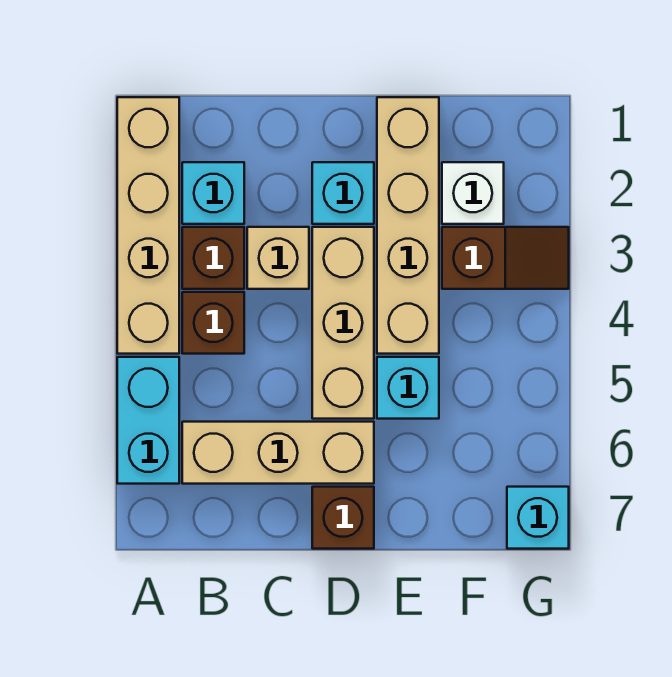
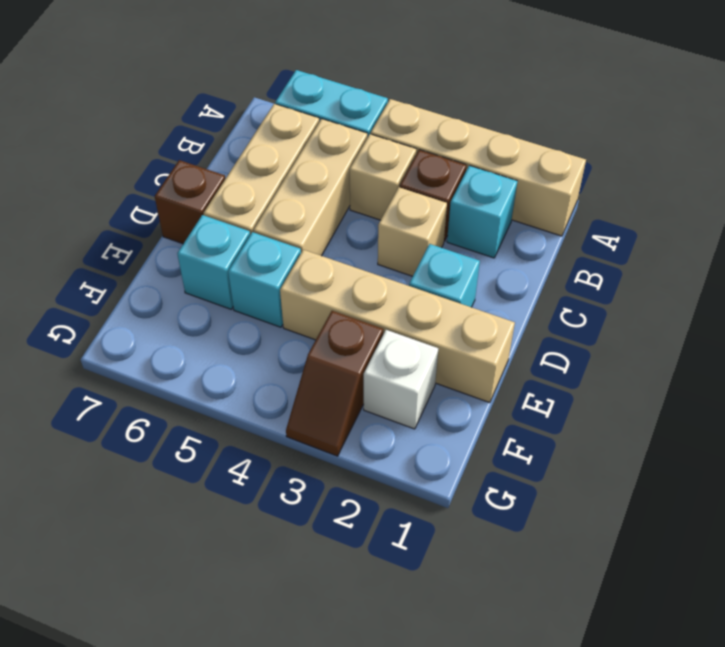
brown 1x1 brick [182,292,244,354] -> tan 1x1 brick [350,134,416,220]
tan 1x3 brick [312,227,374,419] -> tan 1x3 brick turned to [253,119,367,256]
cyan 1x1 brick [507,487,569,549] -> cyan 1x1 brick moved to [177,215,250,309]

